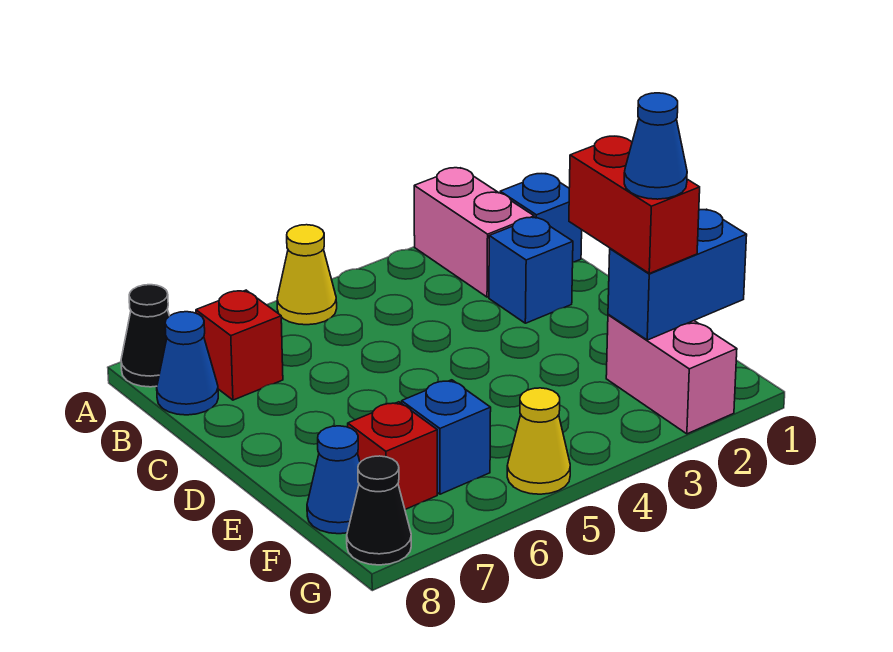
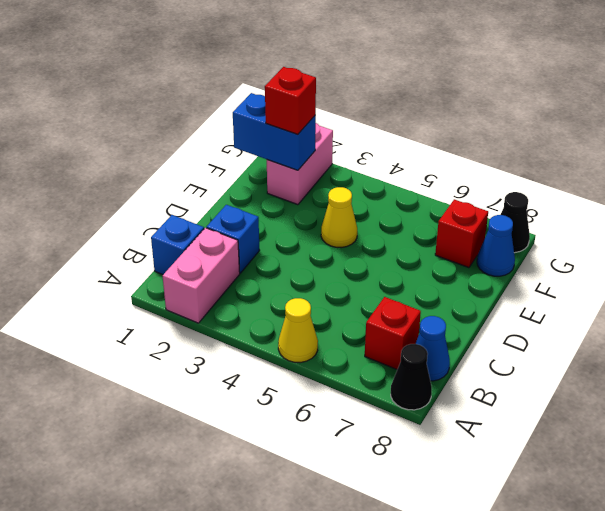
red 1x2 brick [569,136,700,273] -> red 1x1 brick [265,67,316,135]
blue 1x1 cone [624,93,687,199] -> none
blue 1x1 brick [402,380,491,494] -> none
yellow 1x1 cone [507,388,570,494] -> yellow 1x1 cone moved to [321,187,357,248]

